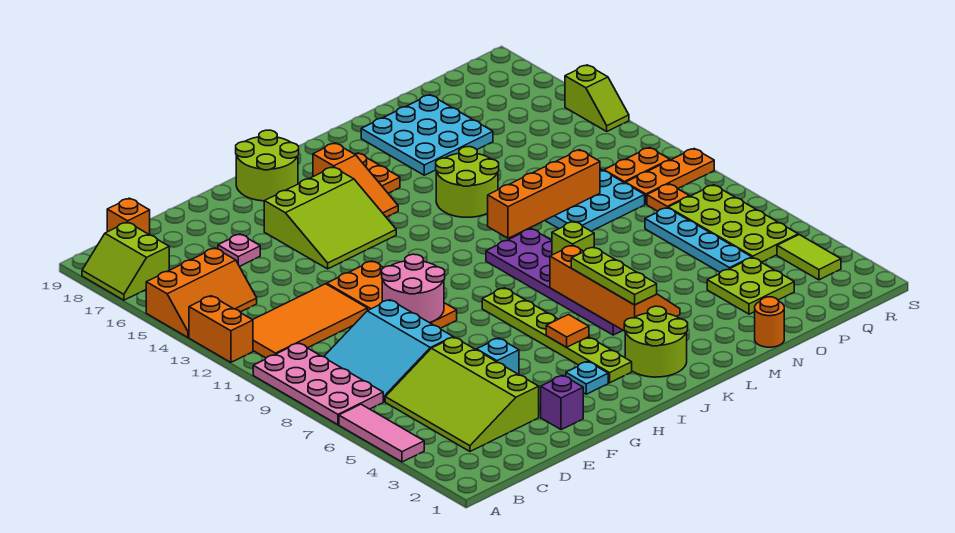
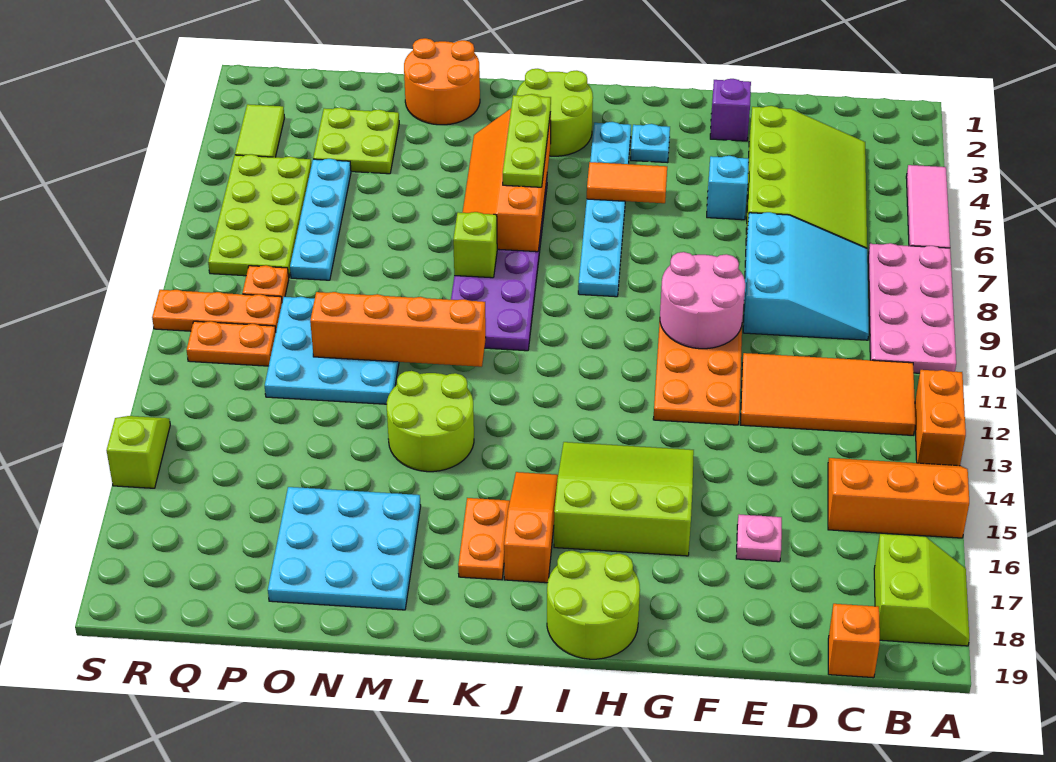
lime 1x6 plate [482,288,632,383] -> cyan 1x6 plate [578,122,631,297]
orange 1x1 tile [546,315,589,347] -> orange 1x2 tile [587,162,667,203]
orange 1x1 round brick [755,297,784,347] -> orange 2x2 round brick [404,38,480,125]

